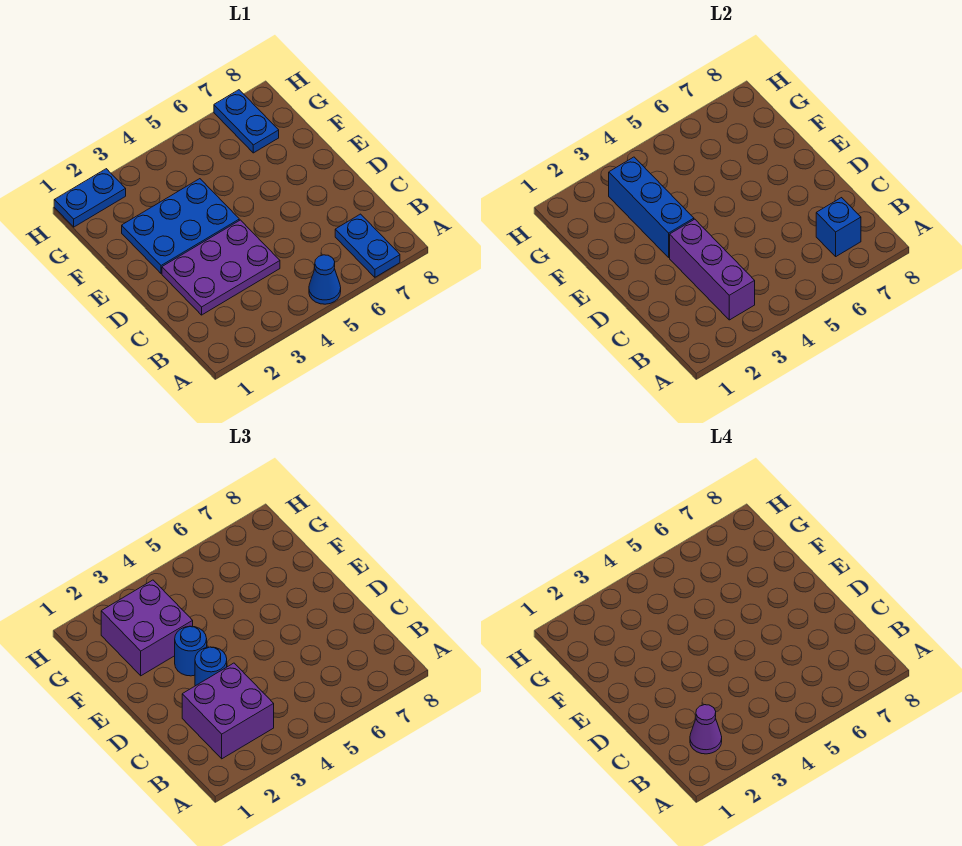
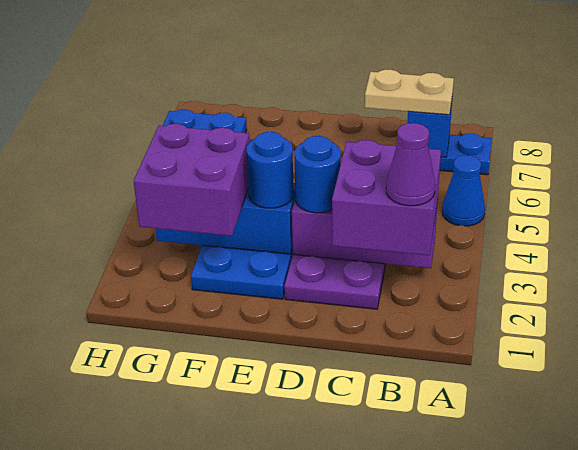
none -> tan 1x2 plate [365,69,454,115]
blue 1x2 plate [54,169,126,227] -> none

